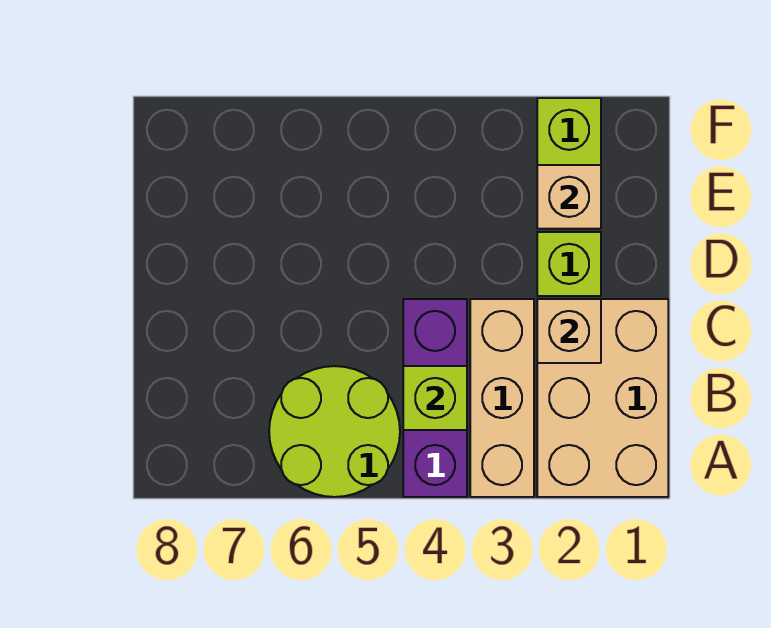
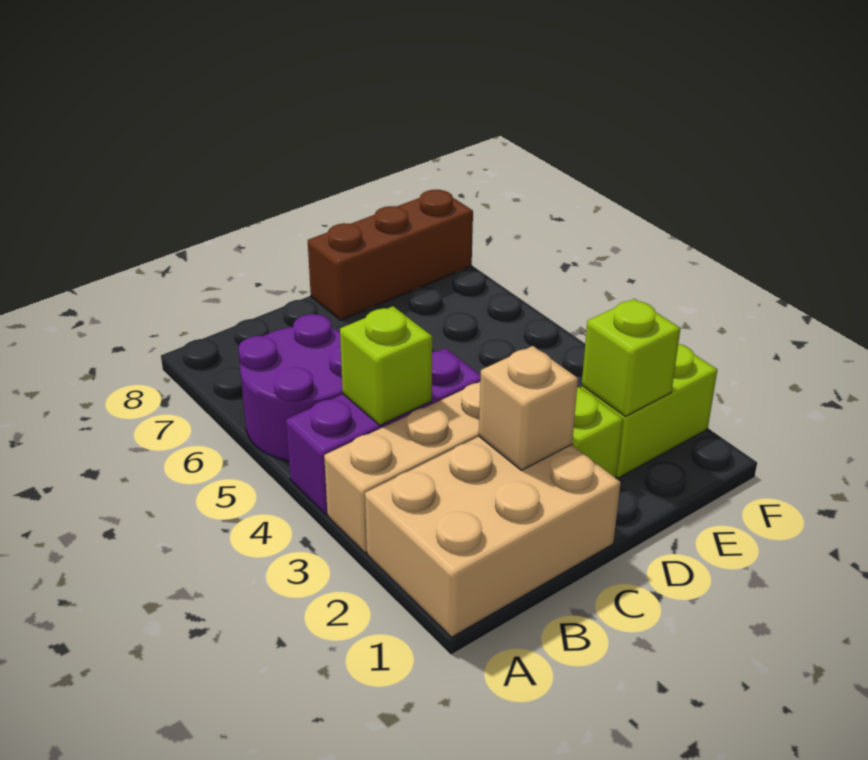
lime 2x2 round brick [269,366,400,497] -> purple 2x2 round brick [239,314,343,461]
none -> brown 1x3 brick [308,190,473,320]
tan 1x1 brick [537,165,601,229] -> lime 1x1 brick [582,299,681,416]

